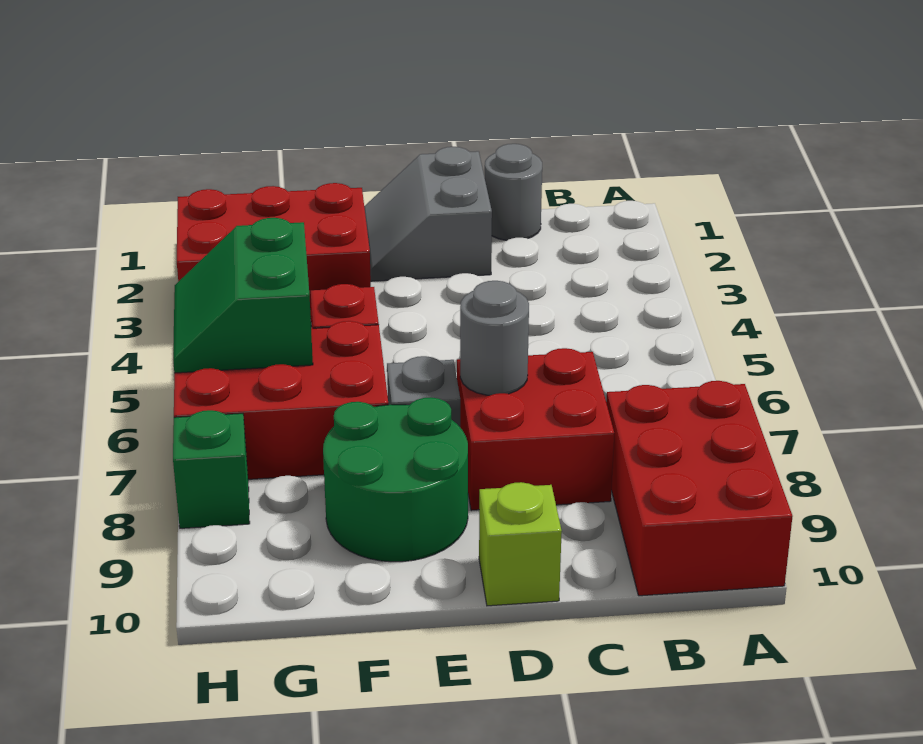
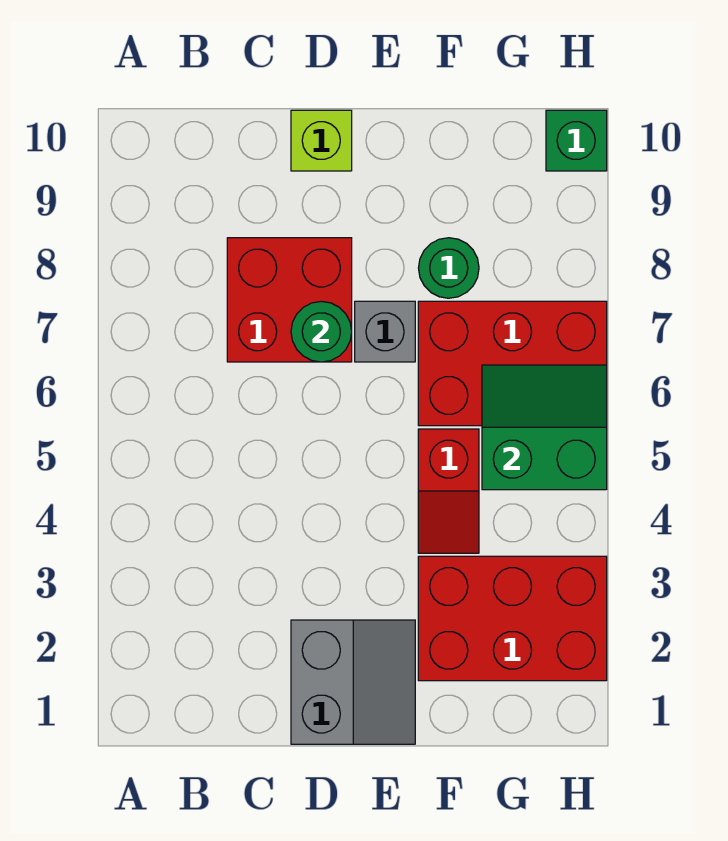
red 2x3 brick [606,381,793,596] -> none
grey 1x1 round brick [485,144,542,241] -> none
grey 1x1 round brick [460,281,529,395] -> green 1x1 round brick [291,301,352,362]
green 2x2 round brick [323,397,468,562] -> green 1x1 round brick [419,238,479,298]
green 2x2 slope [173,218,313,373] -> green 2x2 slope turned to [482,365,607,490]
green 1x1 brick [173,410,250,528] -> green 1x1 brick moved to [546,110,607,171]

